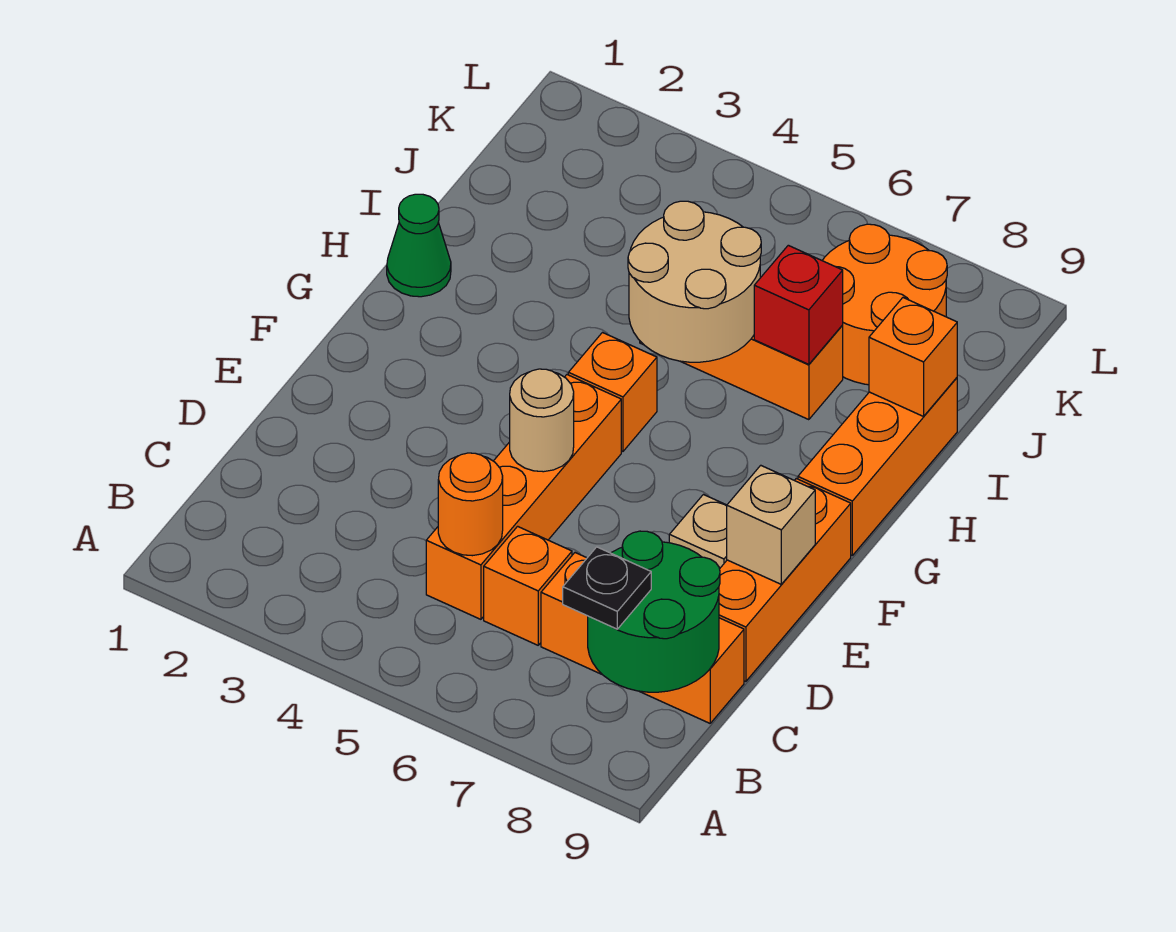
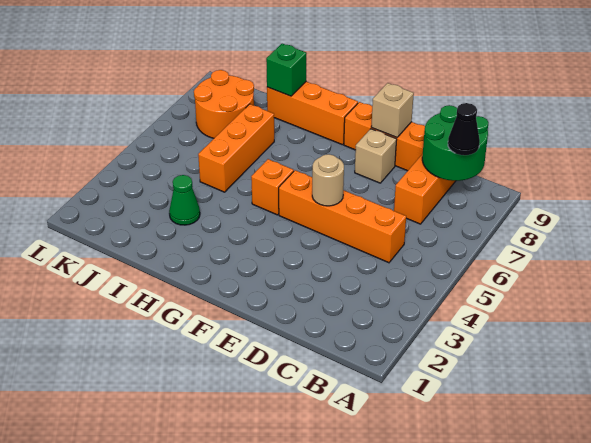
black 1x1 plate [563,547,651,629] -> black 1x1 cone [448,103,480,155]
orange 1x1 round brick [438,453,503,556] -> none
orange 1x1 brick [484,526,572,645] -> none
green 1x1 cone [387,194,451,297] -> green 1x1 cone moved to [169,175,200,225]
tan 2x2 round brick [628,201,761,362] -> none
red 1x1 brick [754,245,843,364] -> none
orange 1x1 brick [869,298,957,416] -> green 1x1 brick [266,44,306,96]

